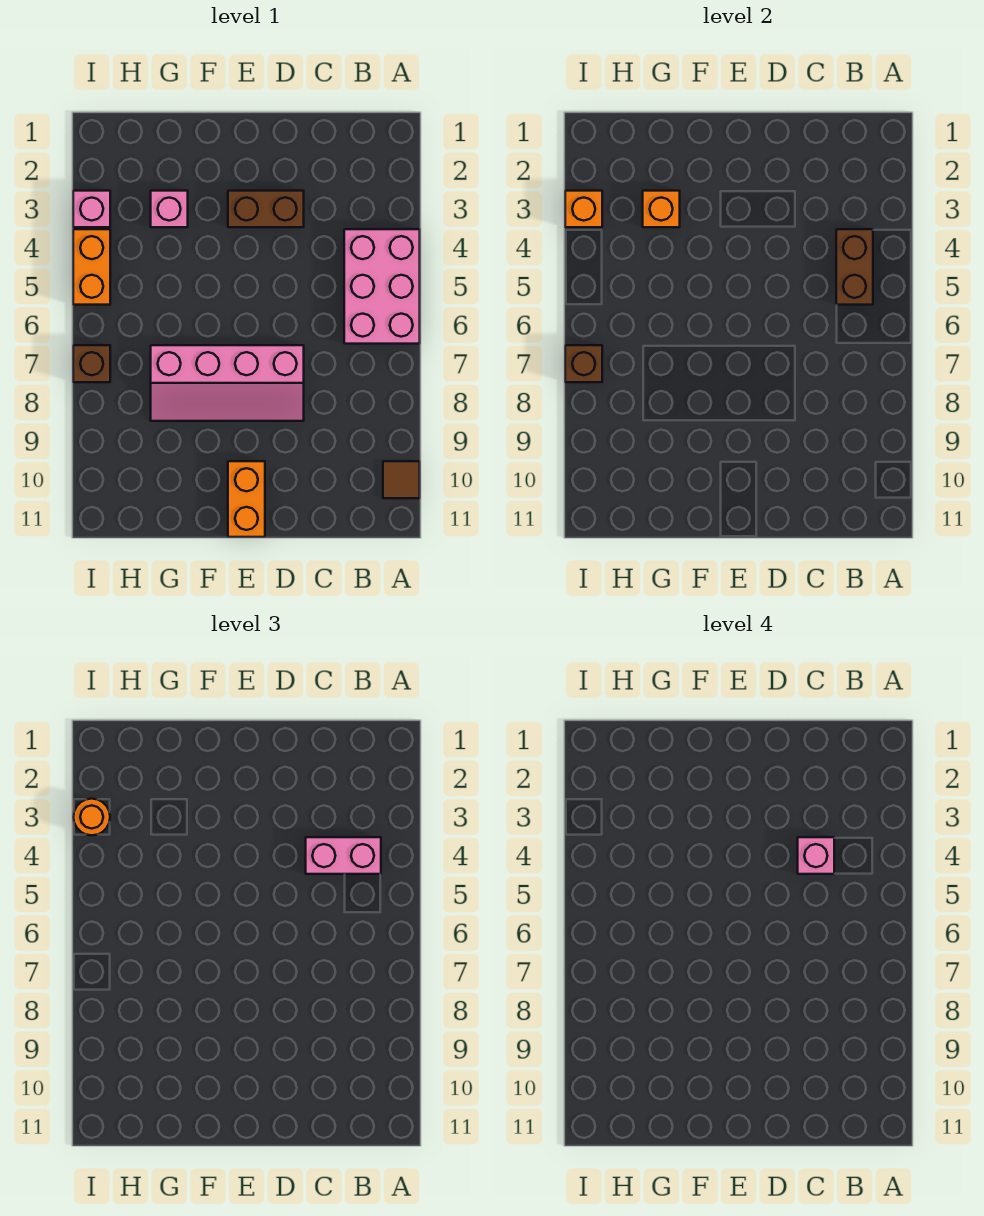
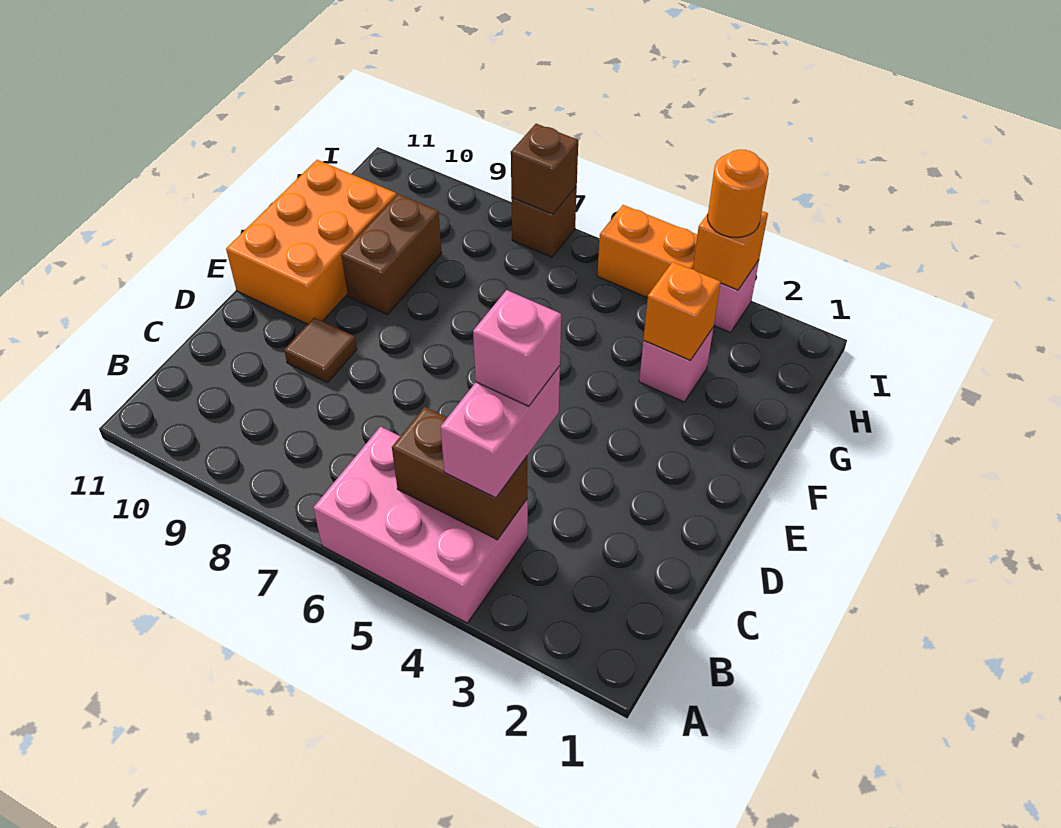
brown 1x1 tile [383,461,420,498] -> brown 1x1 tile moved to [284,318,357,383]
brown 1x2 brick [228,191,304,227] -> brown 1x2 brick moved to [341,194,442,315]
pink 2x4 slope [151,345,304,421] -> none
orange 1x2 brick [228,461,265,537] -> orange 2x3 brick [226,160,397,324]

